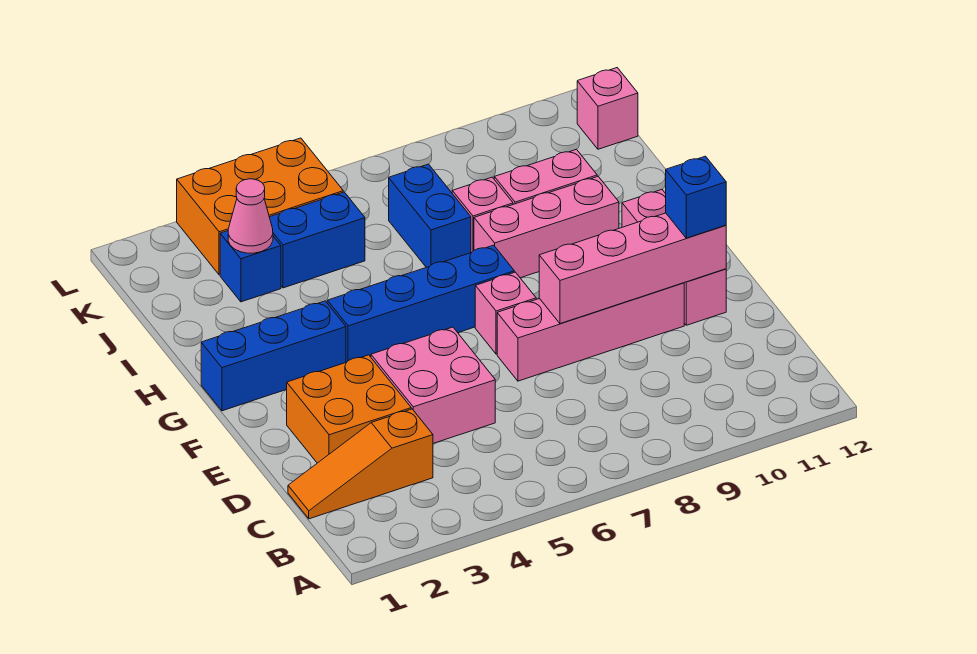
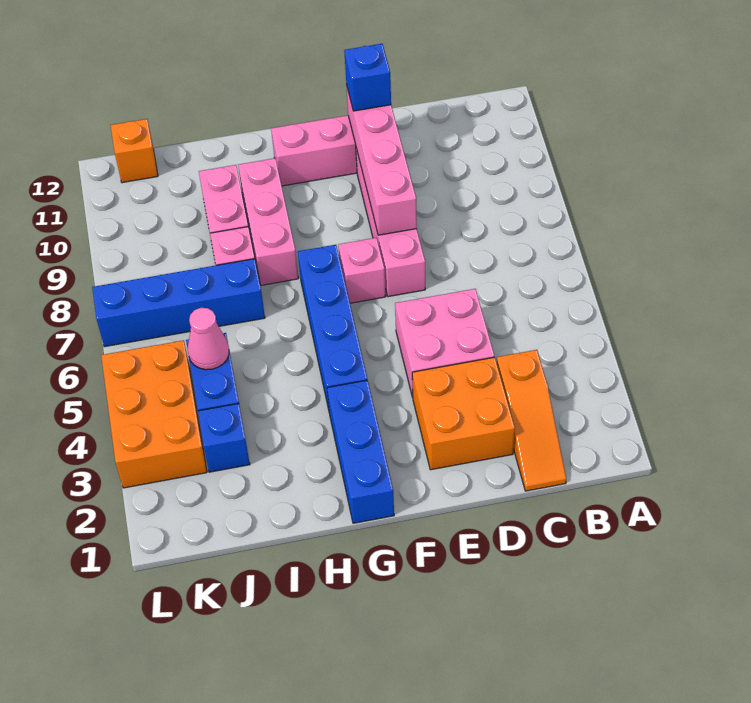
blue 1x2 brick [389,164,471,267] -> blue 1x4 brick [92,259,265,347]
pink 1x1 cone [228,179,273,253] -> pink 1x1 cone moved to [188,308,229,370]
pink 1x1 brick [577,68,638,149] -> orange 1x1 brick [111,119,158,183]

